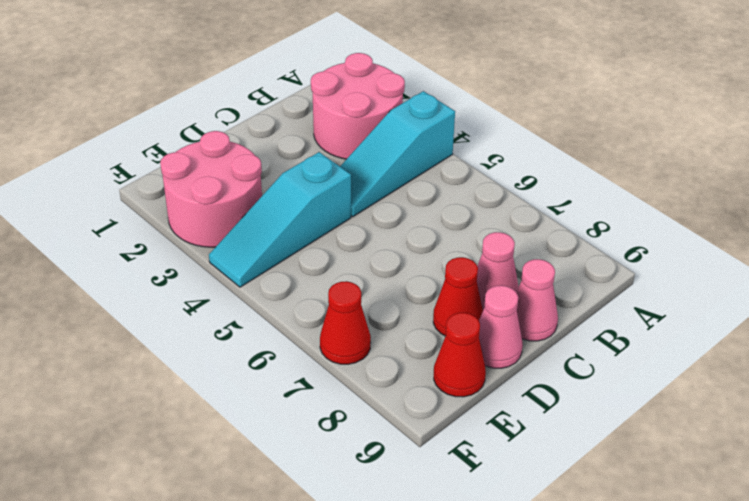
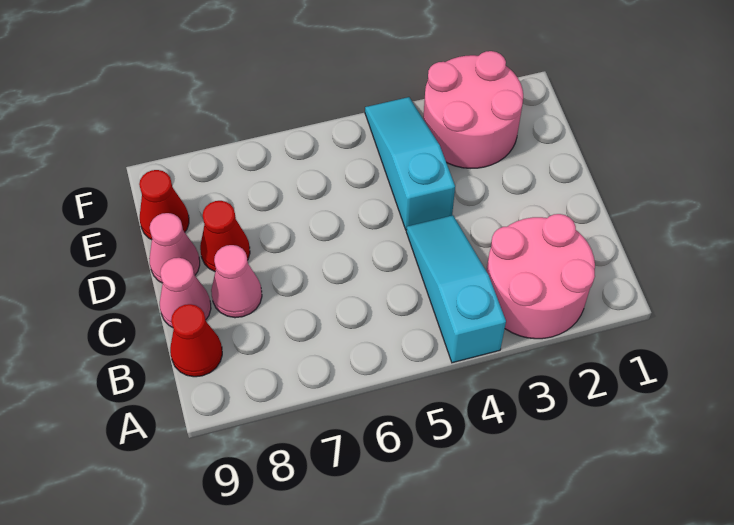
red 1x1 cone [320,281,371,364] -> red 1x1 cone moved to [170,304,222,377]

